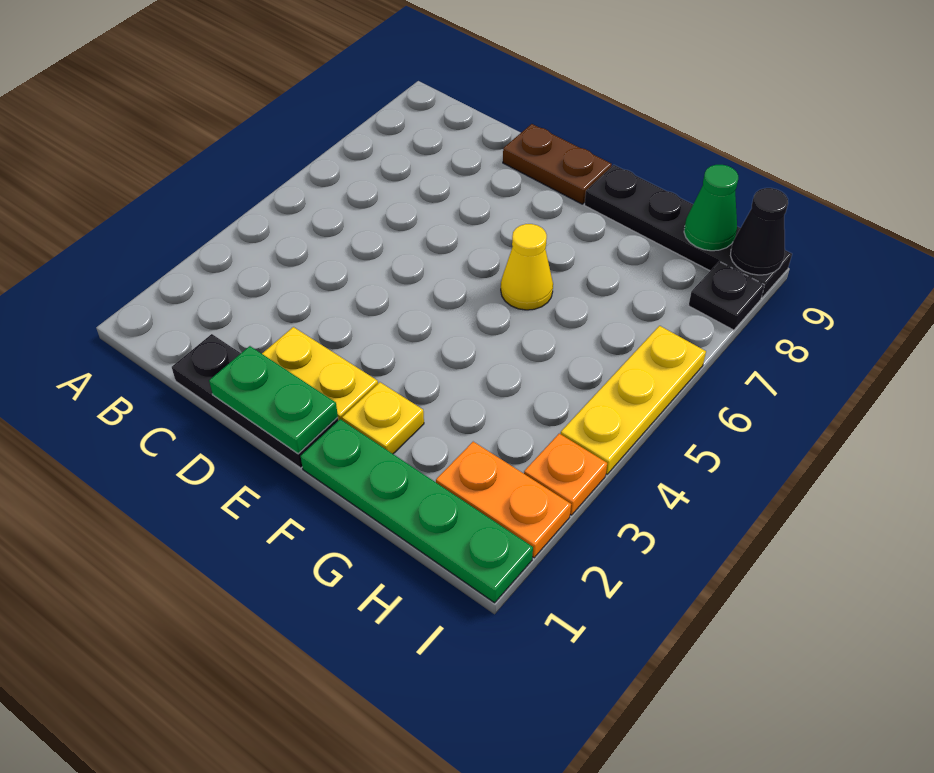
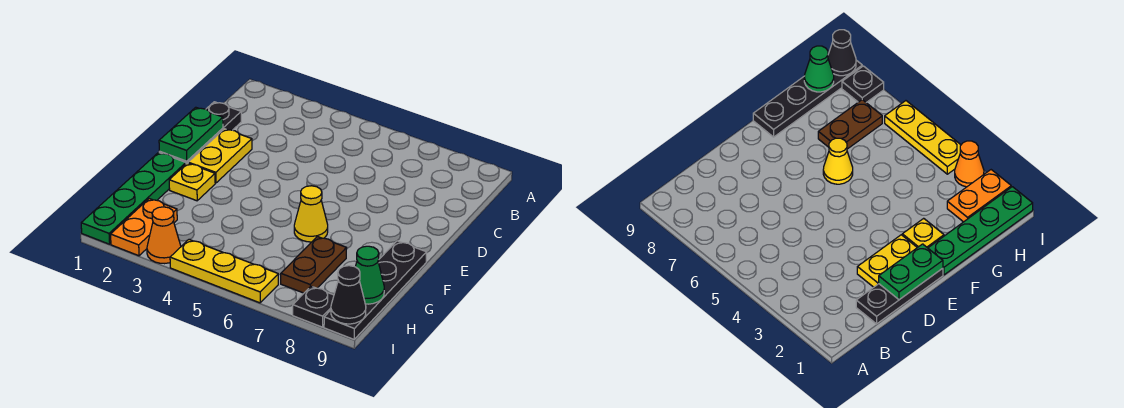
brown 1x2 plate [503,124,612,204] -> brown 1x2 plate moved to [281,237,347,293]
orange 1x1 plate [524,434,607,515] -> orange 1x1 cone [147,207,181,264]

